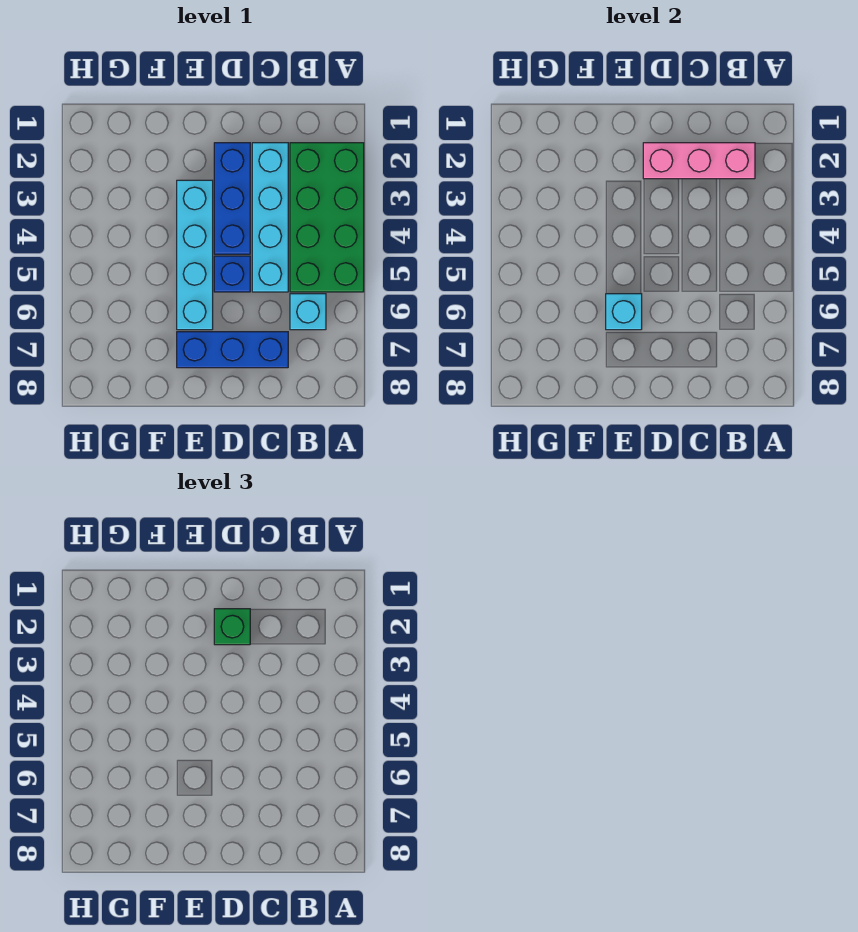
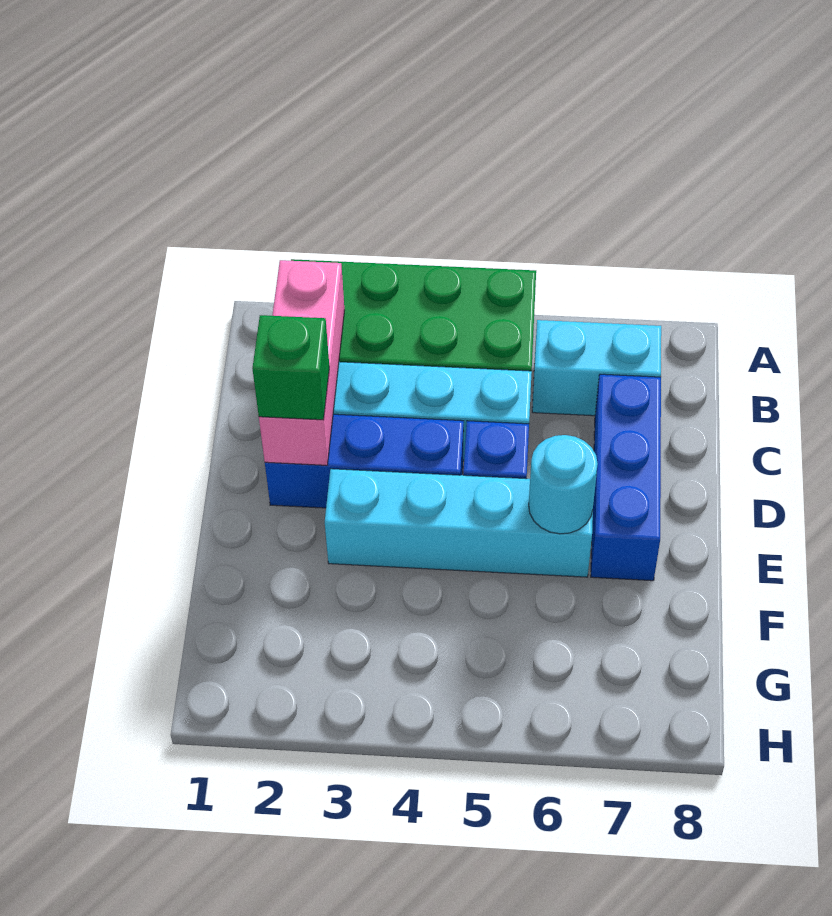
cyan 1x1 brick [290,294,326,330] -> cyan 1x2 brick [532,320,661,416]
cyan 1x1 brick [606,294,642,330] -> cyan 1x1 round brick [529,435,598,534]

